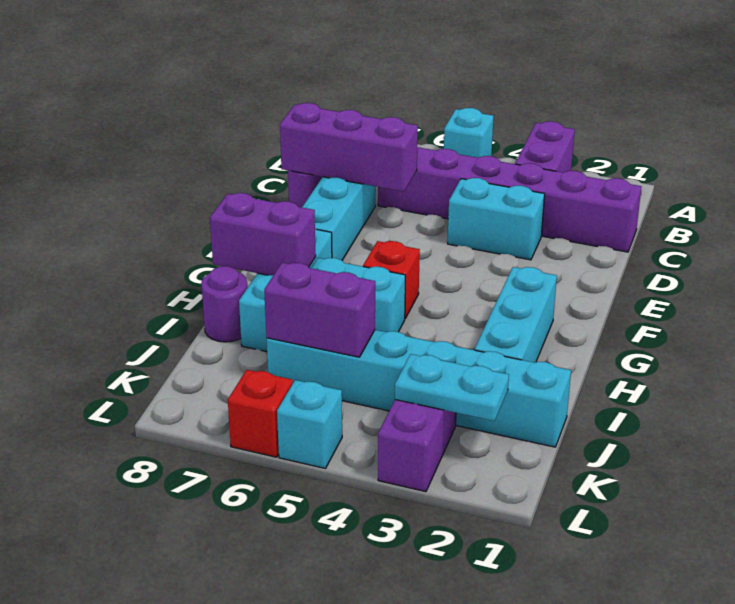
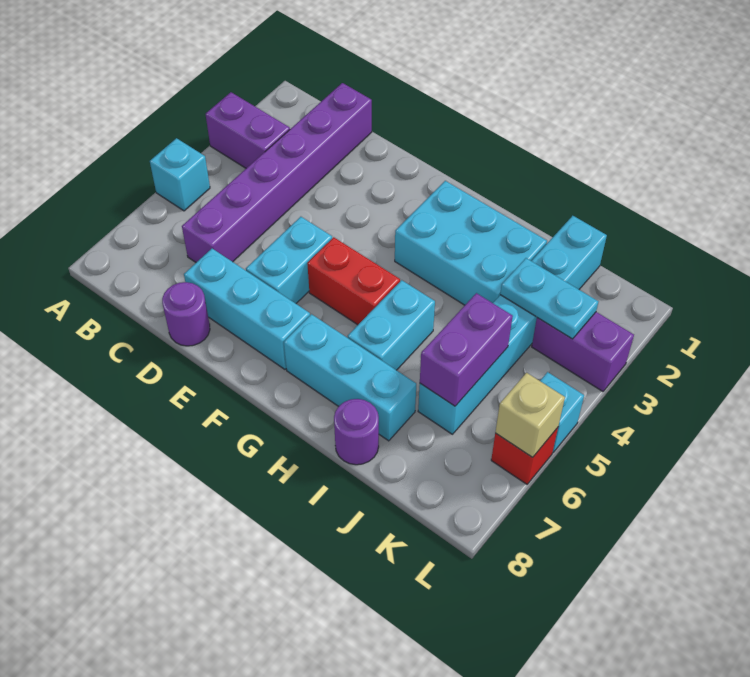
cyan 1x2 brick [448,178,545,260] -> cyan 1x2 brick moved to [246,217,332,303]
purple 1x3 brick [280,103,418,191] -> none
cyan 1x3 brick [475,267,557,363] -> cyan 2x3 brick [395,181,547,305]
red 1x1 brick [363,241,420,319] -> red 1x2 brick [307,237,400,325]
purple 1x2 brick [210,193,316,275] -> none
cyan 1x2 plate [395,354,509,421] -> cyan 1x2 plate turned to [500,258,599,339]
none -> tan 1x1 brick [495,373,565,457]

